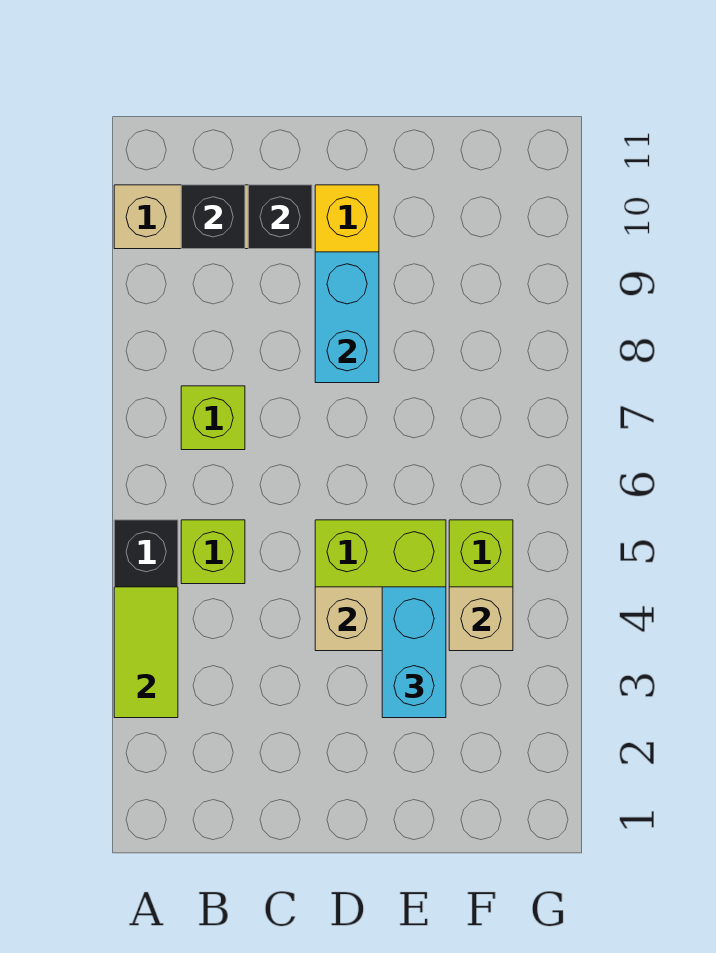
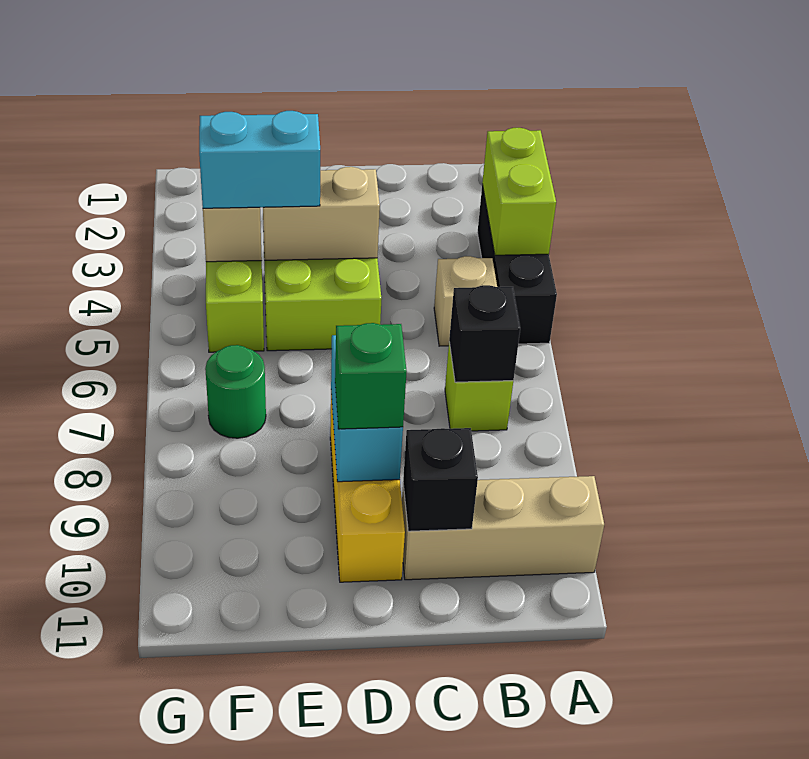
lime 1x2 tile [114,587,178,718] -> lime 1x2 brick [482,128,556,255]
lime 1x1 brick [181,520,245,584] -> tan 1x1 brick [434,256,497,346]
black 1x1 brick [181,185,245,249] -> black 1x1 brick moved to [449,285,520,382]
none -> green 1x1 brick [335,323,407,429]
cyan 1x2 brick [382,587,446,718] -> cyan 1x2 brick turned to [199,111,320,208]
none -> green 1x1 round brick [205,345,266,438]

